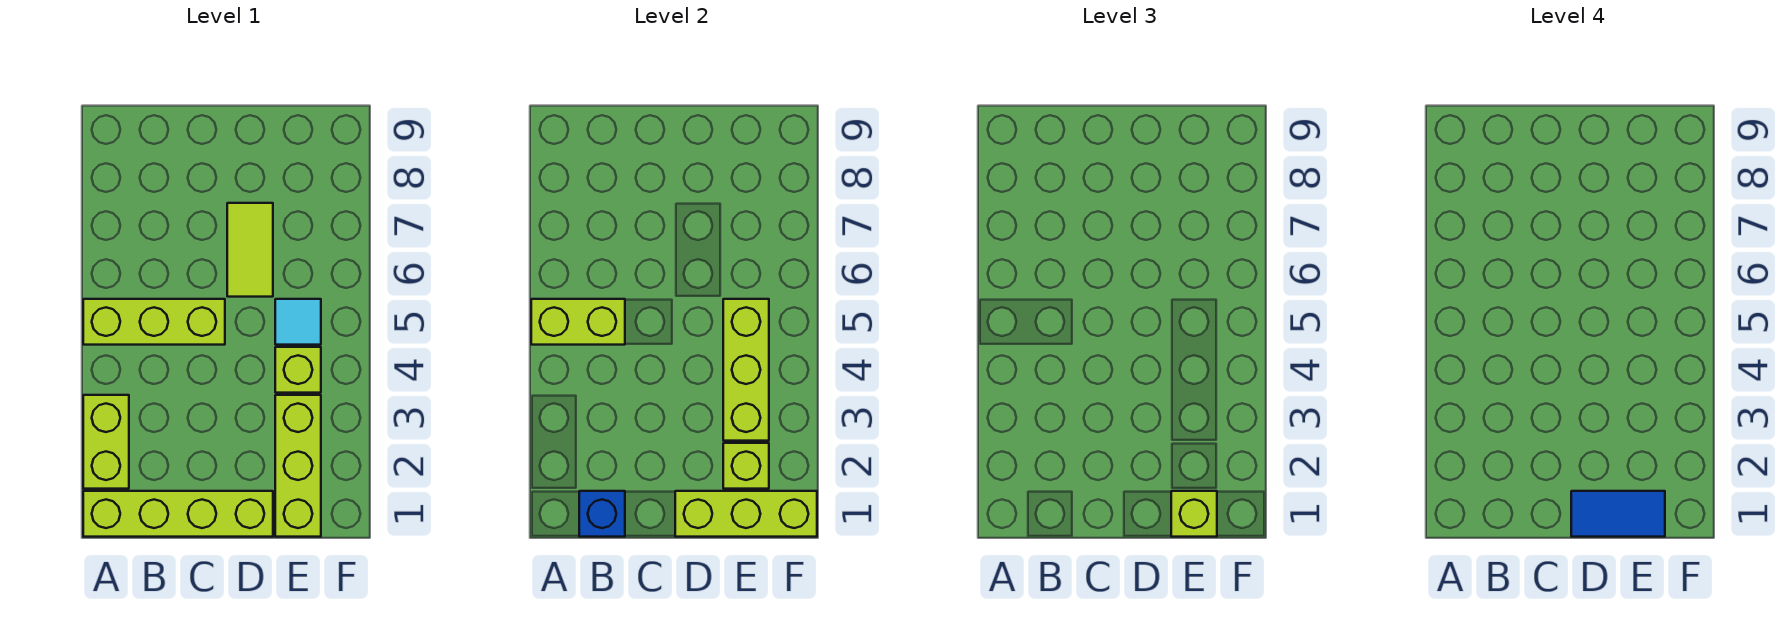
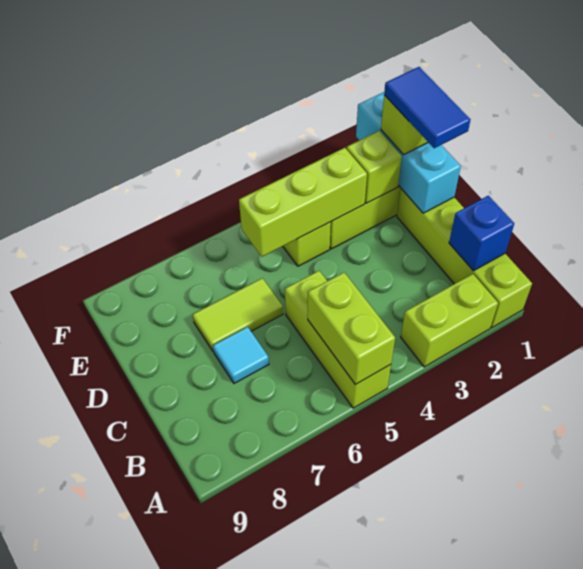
lime 1x3 brick [675,491,817,537] -> cyan 1x3 brick [356,92,461,213]
cyan 1x1 tile [275,299,321,345] -> cyan 1x1 tile moved to [213,327,269,383]

